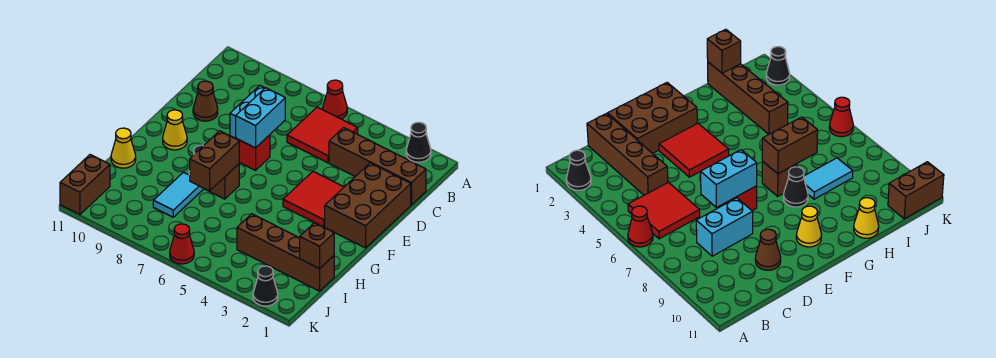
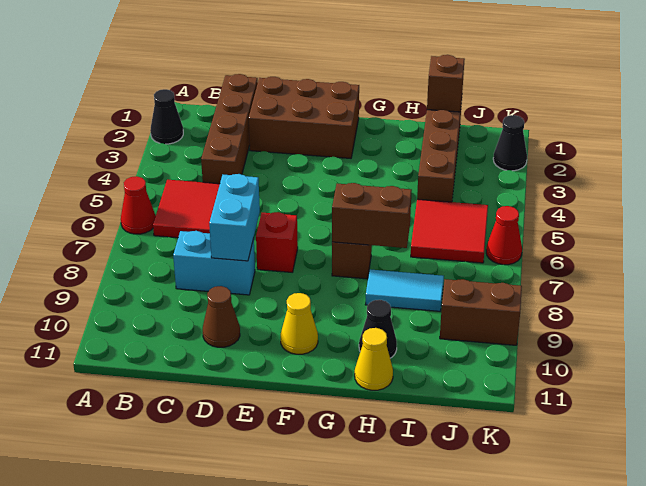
cyan 1x2 brick [236,88,285,148] -> cyan 1x2 brick turned to [209,174,260,261]
red 2x2 tile [283,171,344,227] -> red 2x2 tile moved to [411,199,488,263]
black 1x1 cone [784,167,808,207] -> black 1x1 cone moved to [359,300,397,358]
brown 1x2 brick [60,155,110,214] -> brown 1x2 brick moved to [440,279,522,345]

